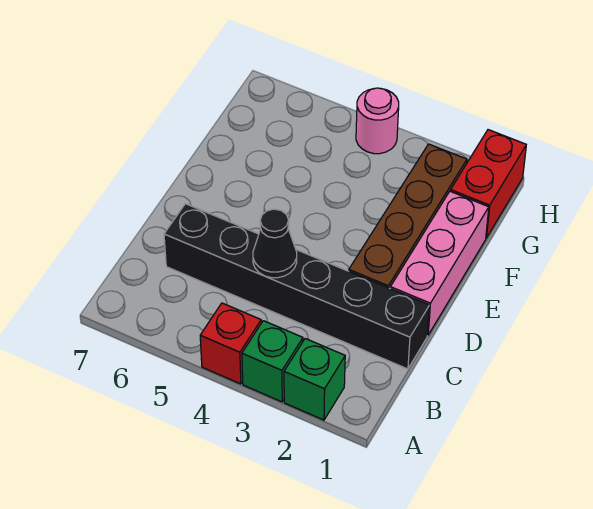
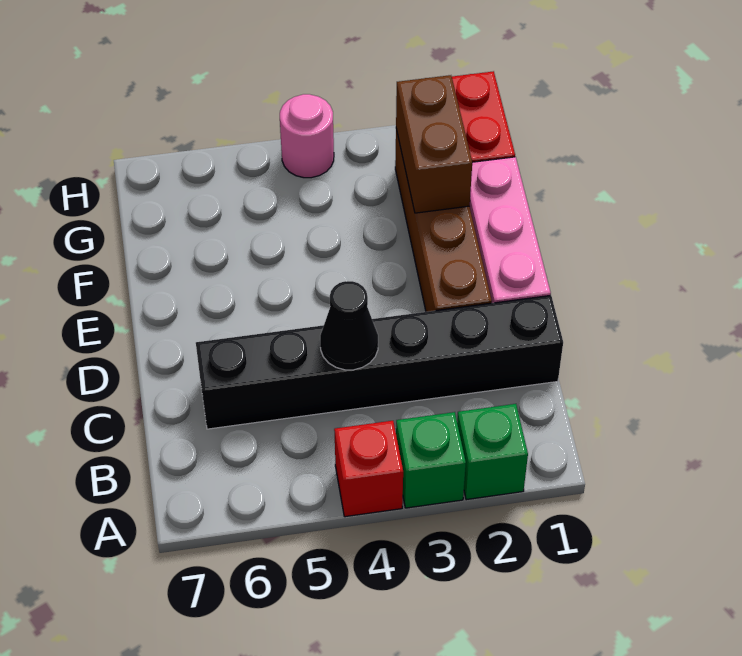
none -> brown 1x2 brick [396,75,472,213]

